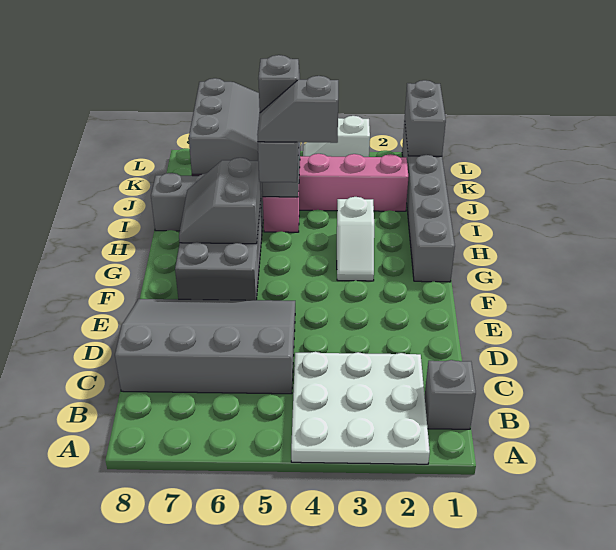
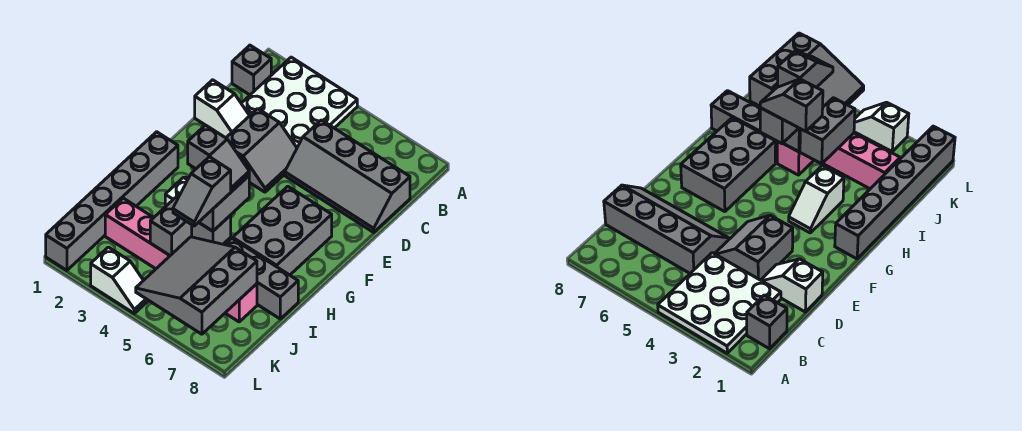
grey 3x4 slope [115,299,295,394] -> grey 2x4 slope [285,120,410,232]
none -> white 1x2 slope [195,80,249,138]
grey 2x2 slope [179,158,261,244] -> grey 2x2 slope moved to [226,109,297,192]
grey 1x2 brick [405,80,446,156] -> grey 1x2 brick moved to [150,193,192,255]

